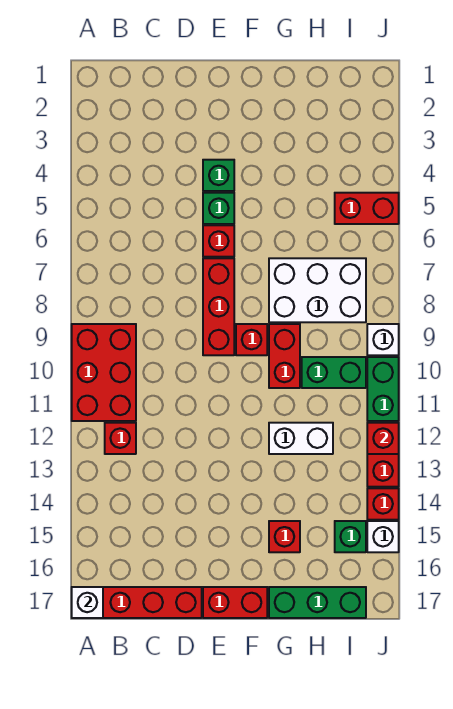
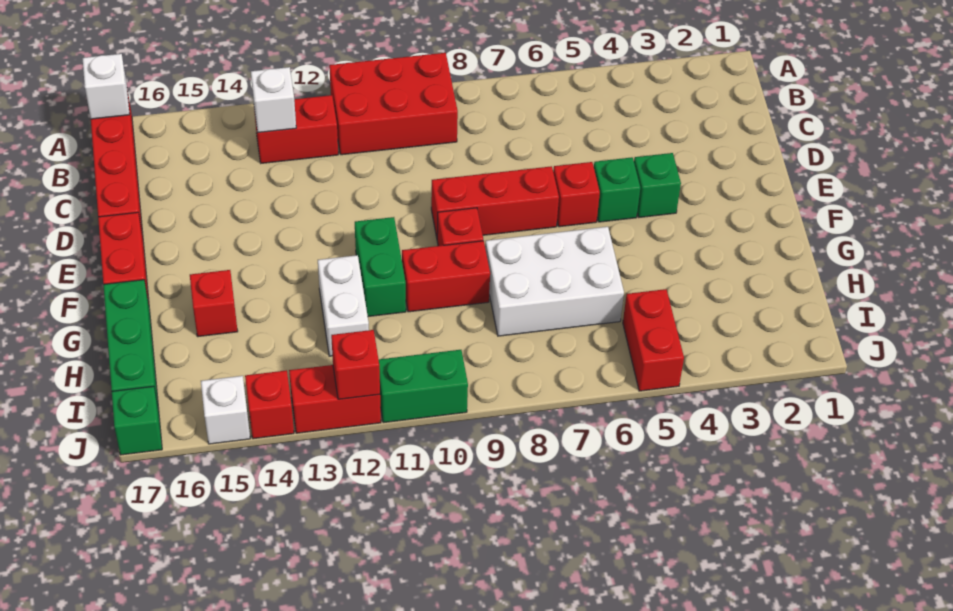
red 1x1 brick [105,423,136,454] -> red 1x2 brick [254,95,338,163]
white 2x3 brick [269,258,366,322] -> white 2x3 brick turned to [485,227,624,336]
green 1x2 brick [302,357,366,388] -> green 1x2 brick moved to [355,217,406,317]
green 1x1 brick [335,521,366,552] -> green 1x1 brick moved to [112,386,162,455]
white 1x1 brick [367,324,399,355] -> white 1x1 brick moved to [251,67,296,133]

